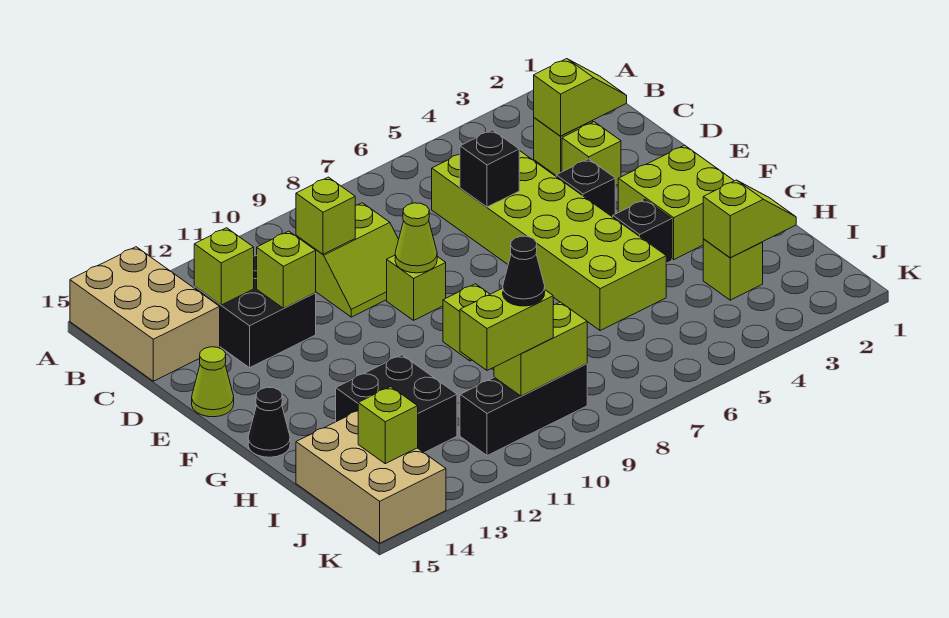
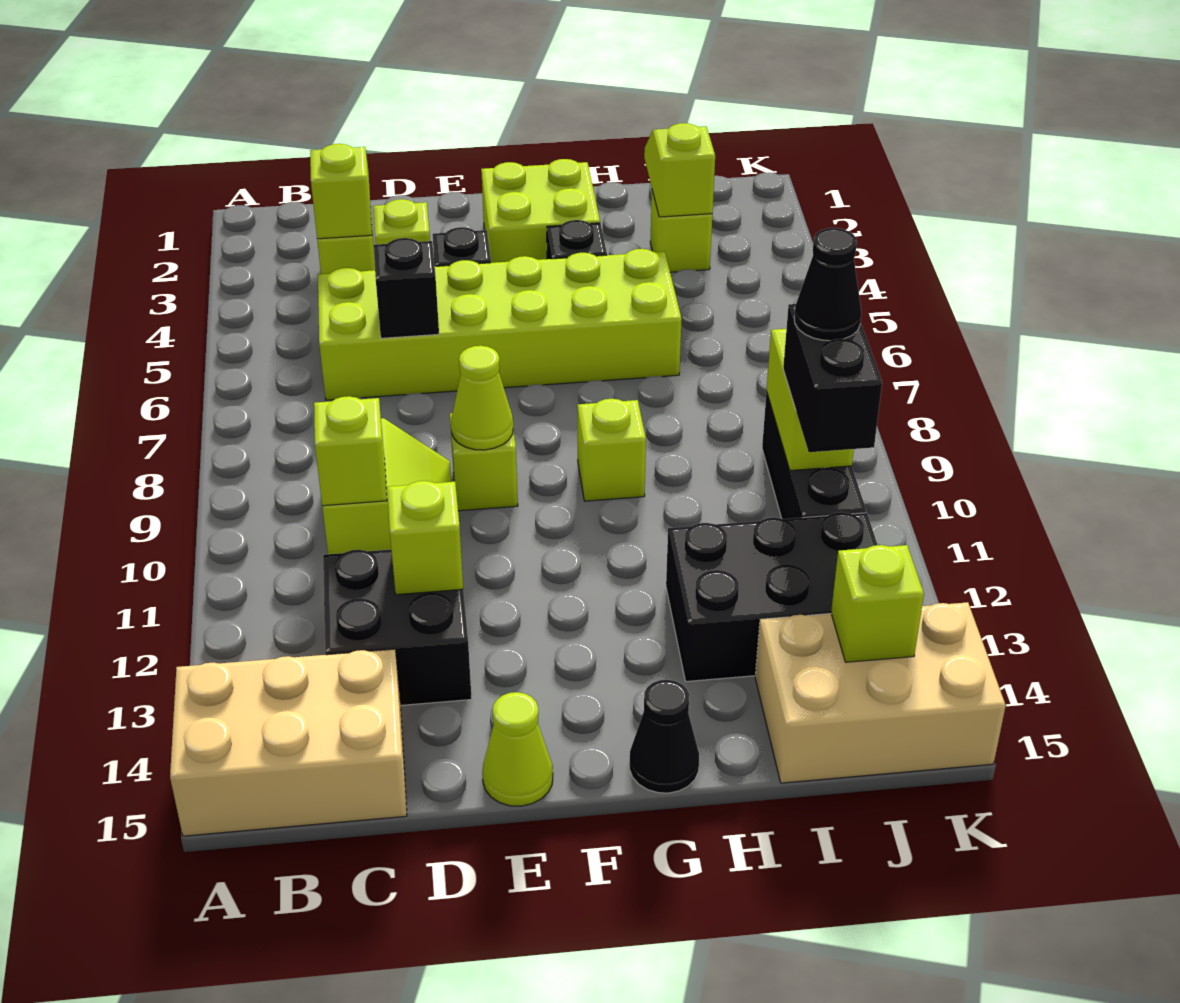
lime 1x1 brick [194,228,254,305] -> none
black 2x2 brick [336,355,457,453] -> black 2x3 brick [666,512,877,682]
lime 1x2 brick [460,288,553,370] -> black 1x2 brick [783,304,882,452]

